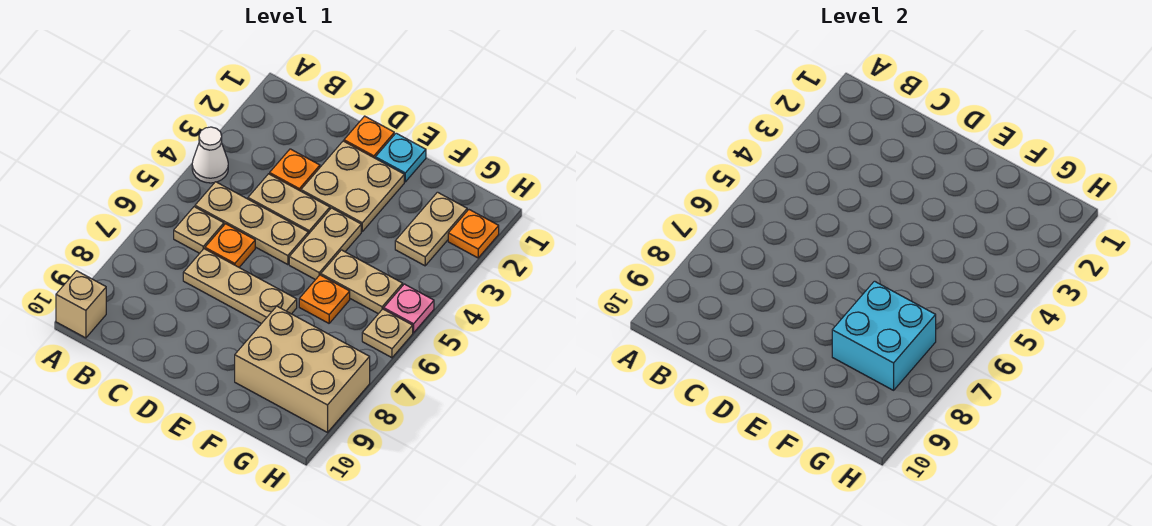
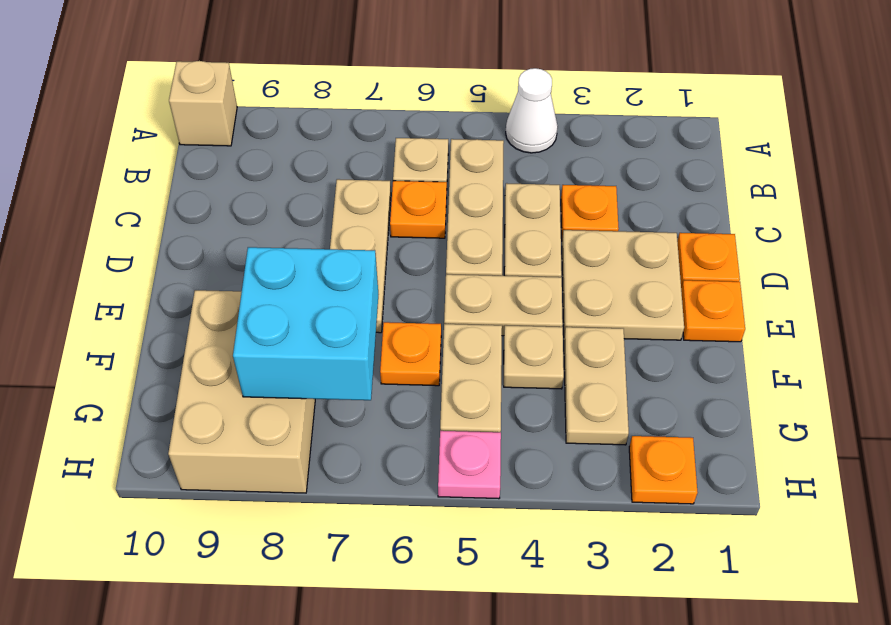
cyan 1x1 plate [376,133,426,182] -> orange 1x1 plate [681,280,745,342]
tan 1x2 plate [395,192,467,266] -> tan 1x2 plate turned to [564,327,629,445]
tan 1x1 plate [362,309,413,358] -> tan 1x1 plate moved to [504,325,564,389]

